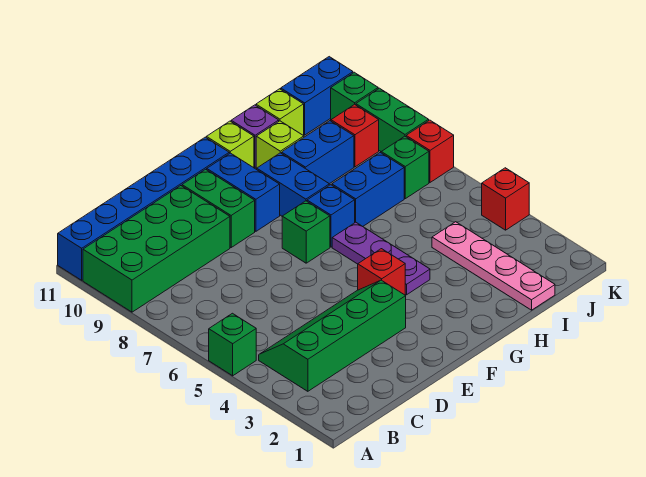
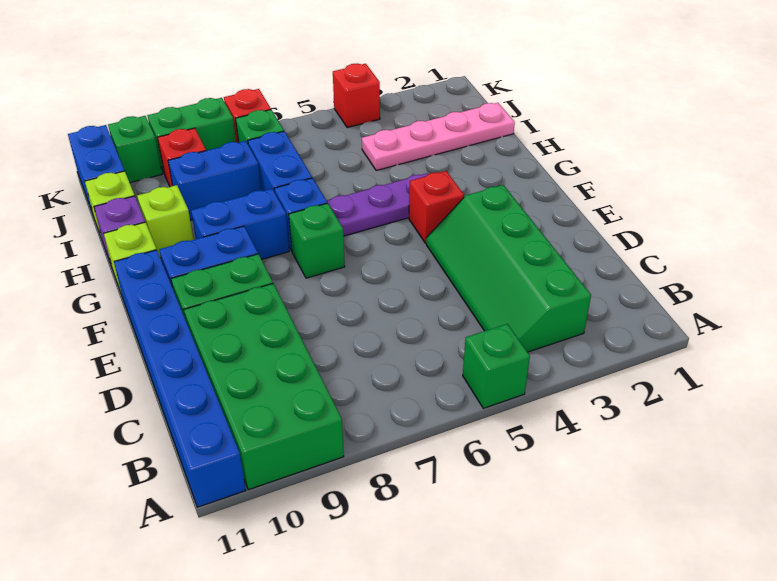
blue 1x2 brick [282,121,354,184] -> blue 1x2 brick turned to [168,141,261,220]

